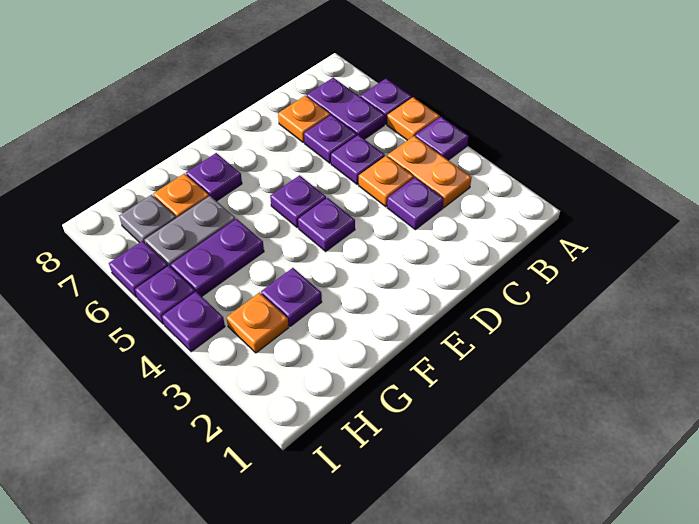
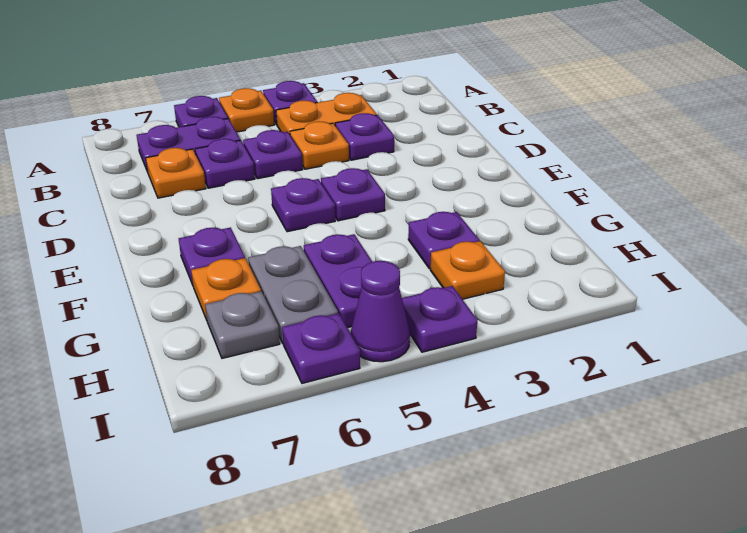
purple 1x1 plate [135,266,195,324] -> purple 1x1 cone [351,261,410,362]

